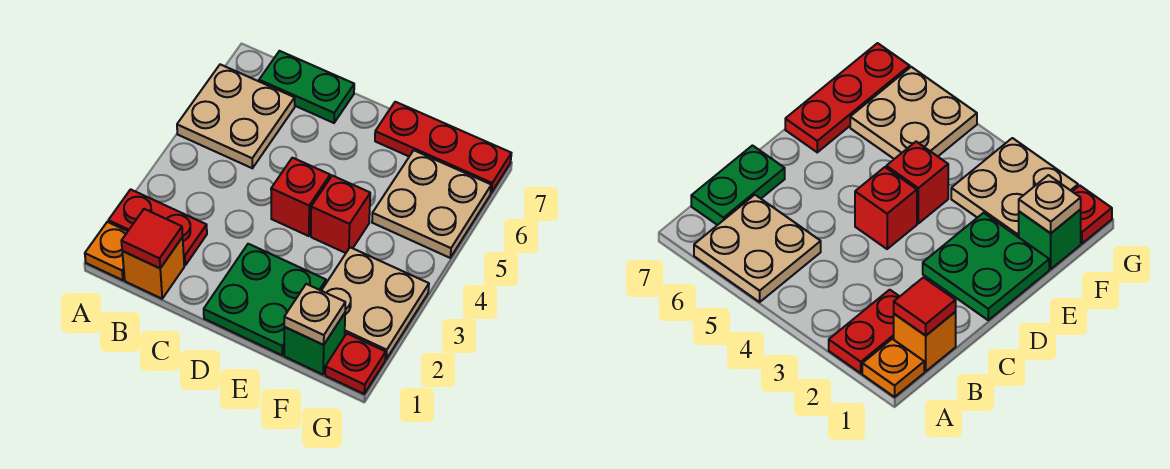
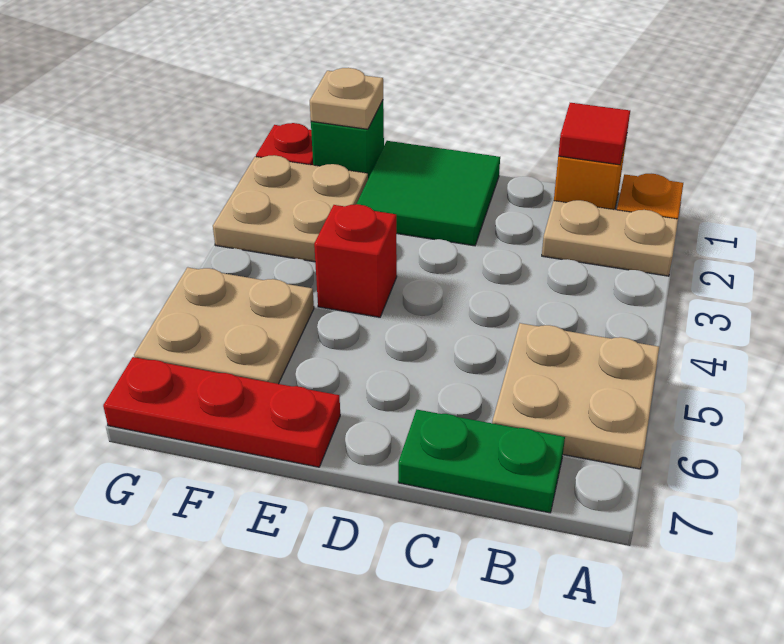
red 1x2 plate [108,189,207,265] -> tan 1x2 plate [542,200,678,276]
green 2x2 plate [204,244,326,355] -> green 2x2 tile [357,141,500,246]
red 1x1 brick [271,158,330,236] -> none

